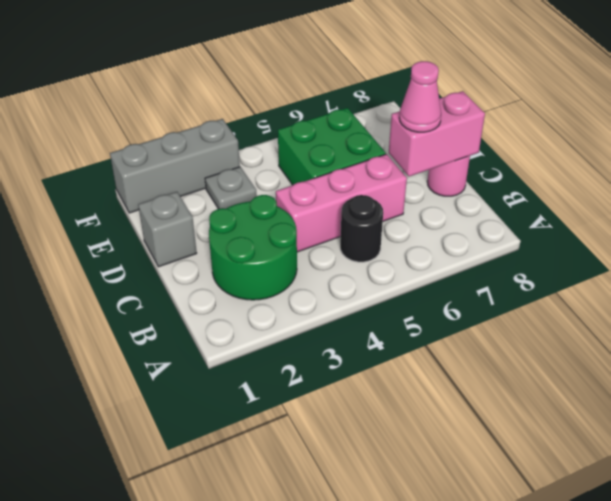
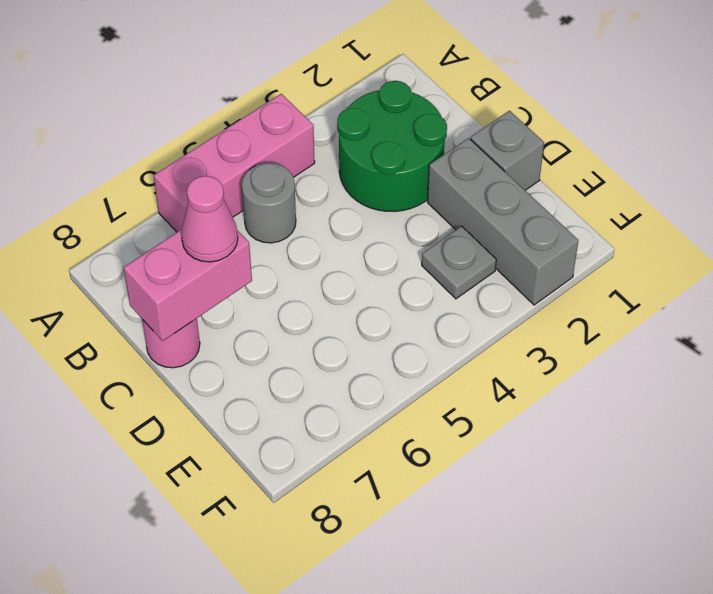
black 1x1 round brick [340,195,383,262] -> grey 1x1 round brick [242,163,296,243]
pink 1x3 brick [276,154,407,252] -> pink 1x3 brick moved to [154,94,315,232]
green 2x2 brick [278,108,386,185] -> none
grey 1x3 brick [110,119,240,213] -> grey 1x3 brick turned to [428,138,578,305]

